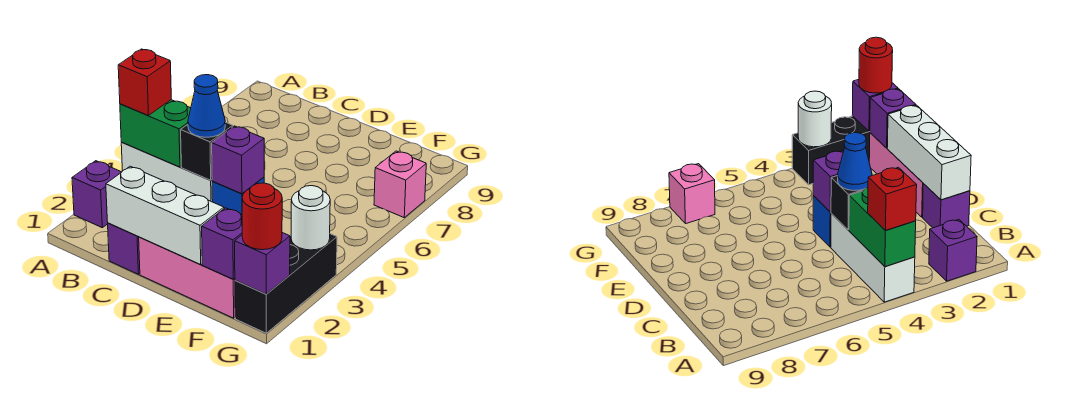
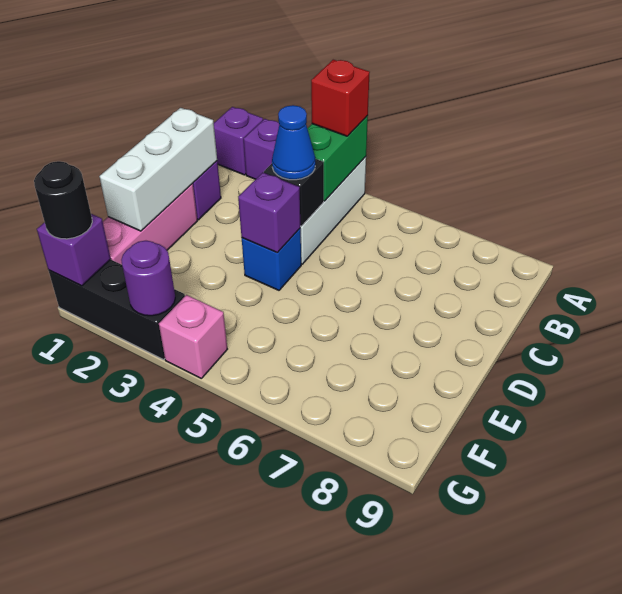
purple 1x1 brick [202,208,242,279] -> purple 1x1 brick moved to [214,107,263,175]
red 1x1 round brick [242,183,282,250] -> black 1x1 round brick [34,161,92,239]
white 1x1 round brick [291,186,330,250] -> purple 1x1 round brick [121,241,175,316]
pink 1x1 brick [374,151,426,217] -> pink 1x1 brick moved to [159,295,227,378]

